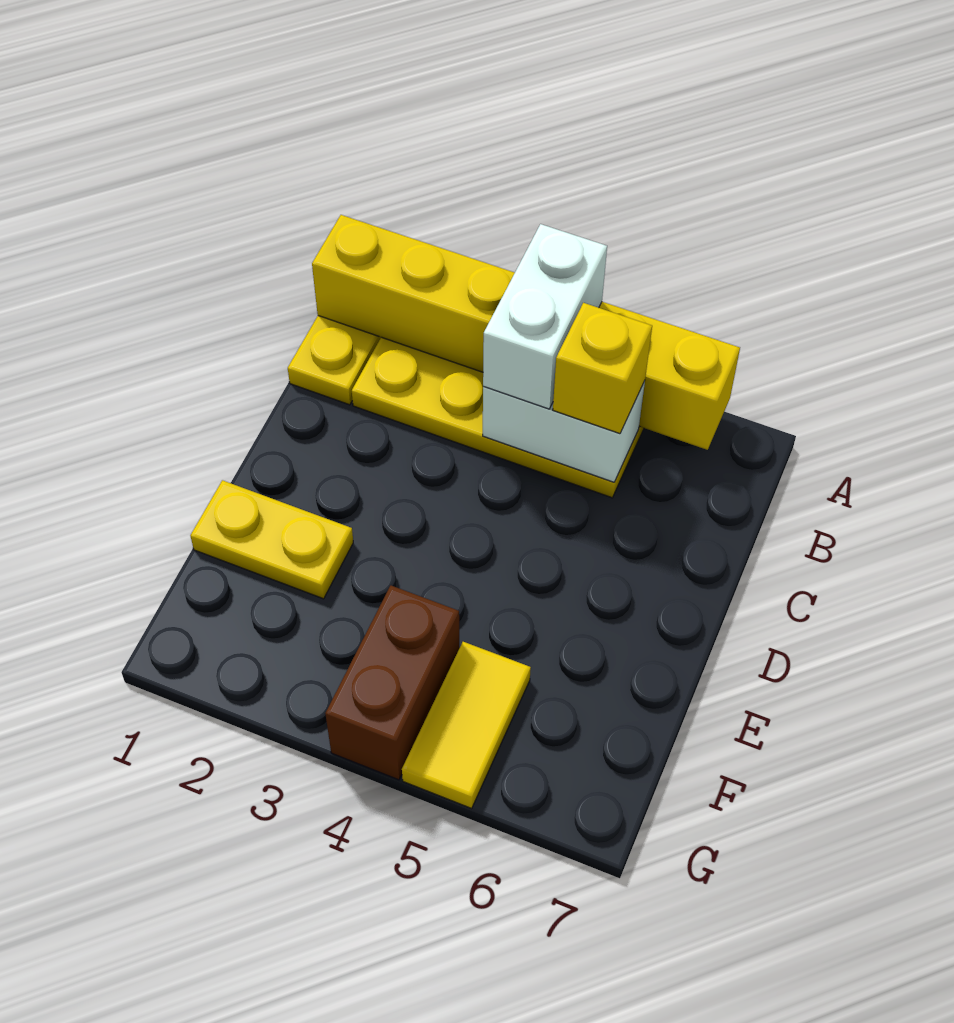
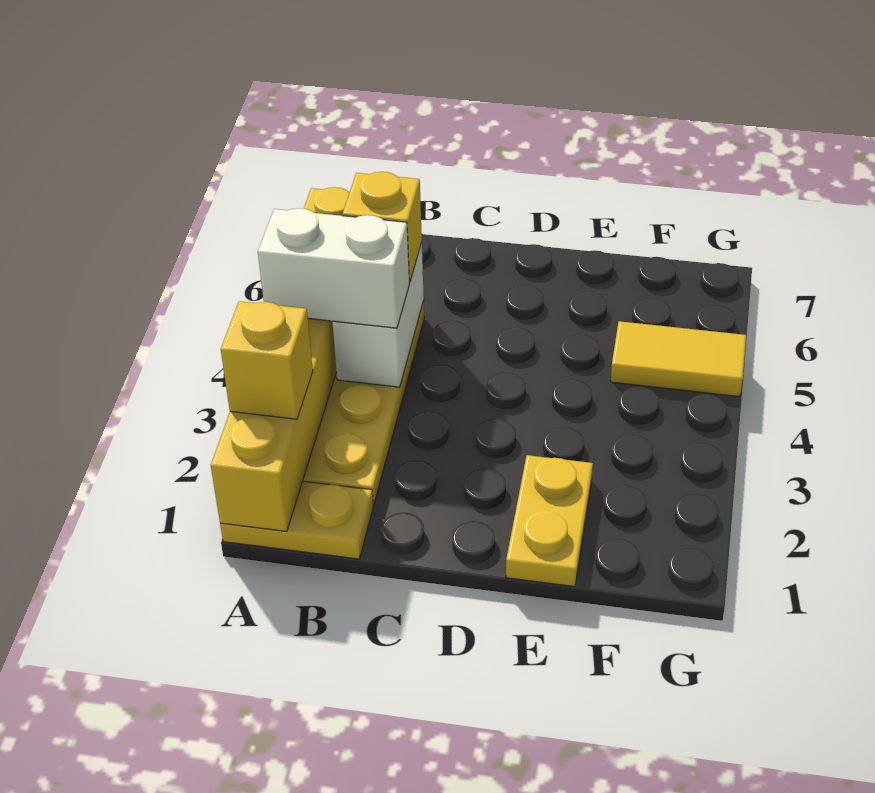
none -> yellow 1x1 brick [221,301,313,419]
brown 1x2 brick [325,586,460,780] -> none

